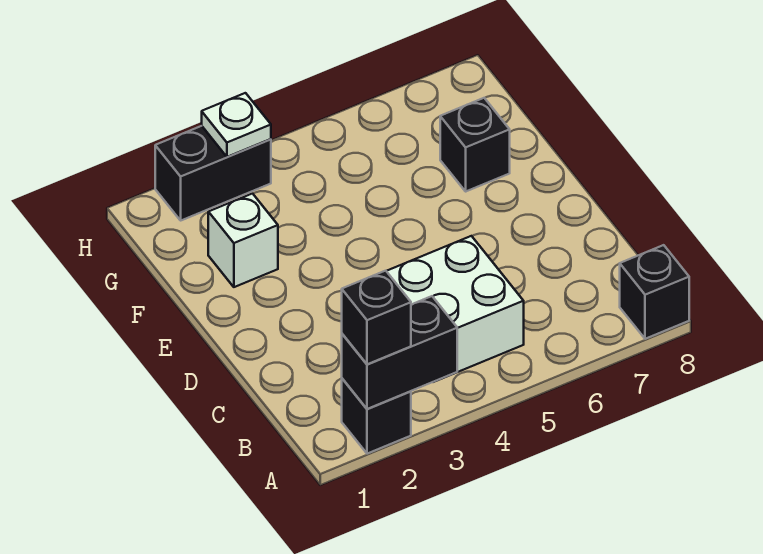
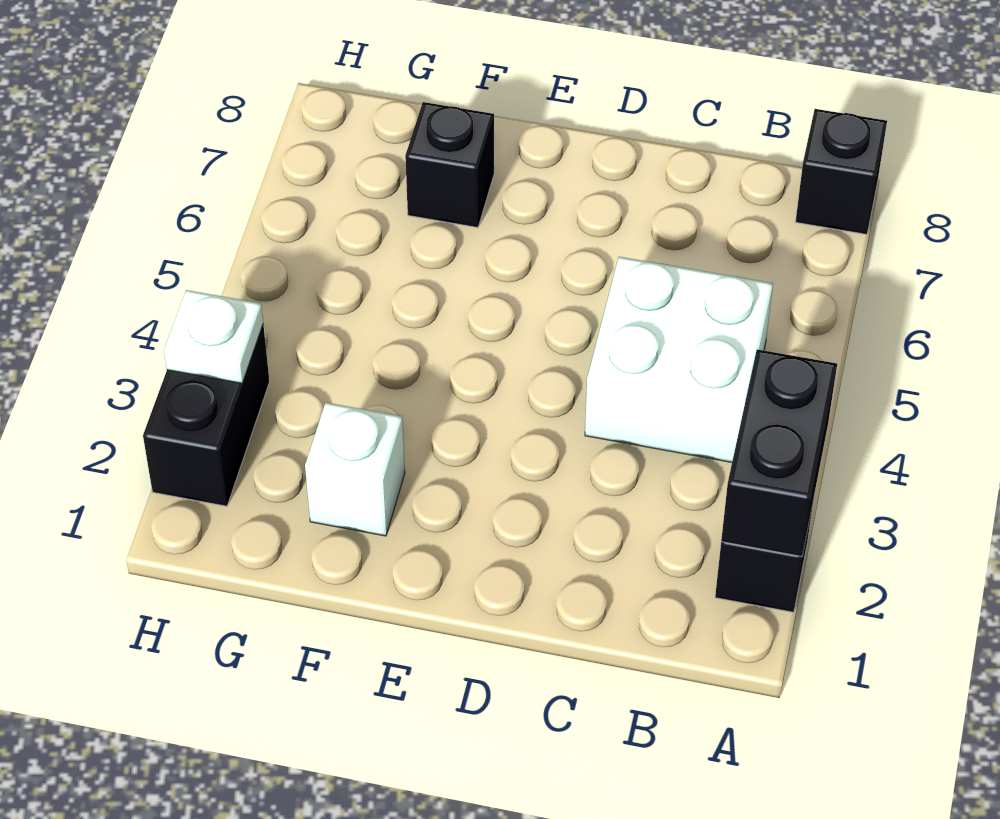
black 1x1 brick [342,271,411,365] -> none

